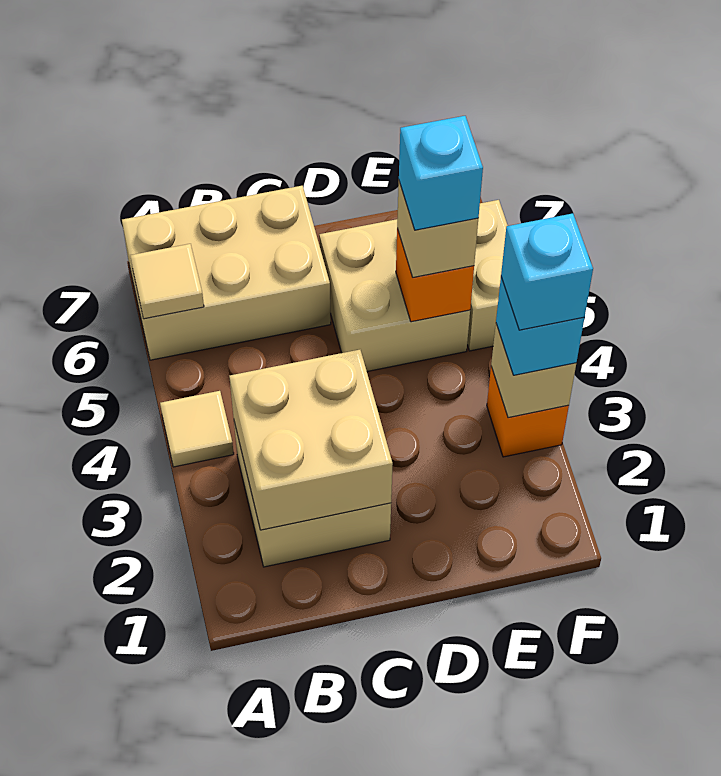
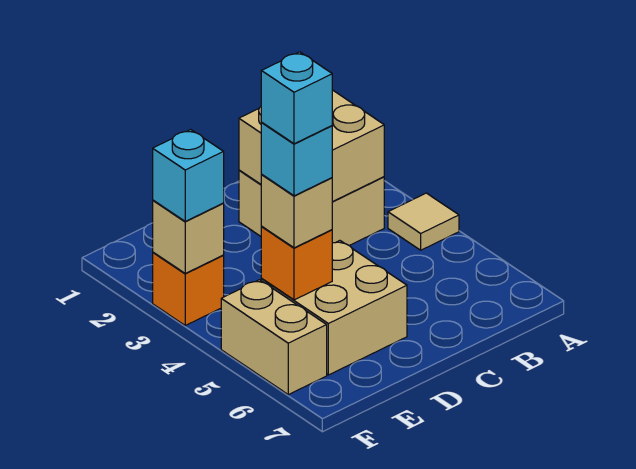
tan 2x3 brick [122,186,331,360] -> none
tan 1x1 tile [130,244,204,319] -> none
cyan 1x1 brick [501,214,593,330] -> cyan 1x1 brick moved to [261,52,332,144]

